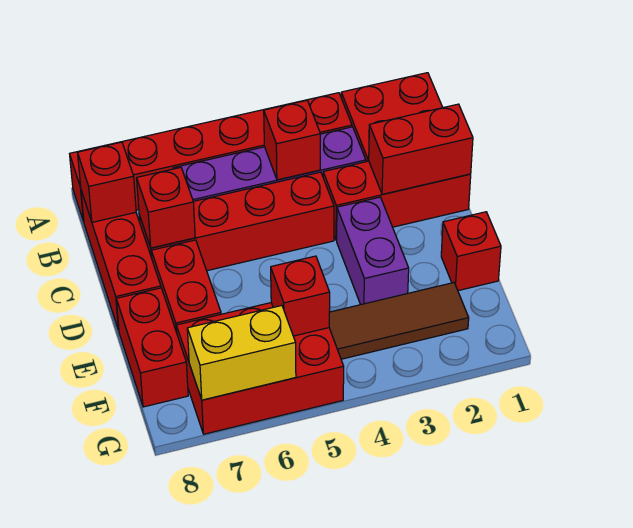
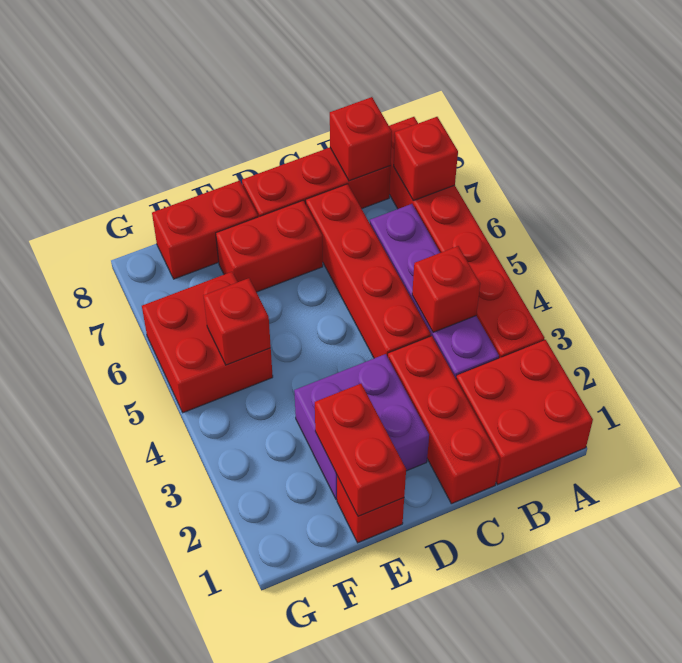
red 1x2 brick [369,104,473,194] -> red 1x2 brick moved to [315,384,406,516]
red 1x1 brick [137,167,195,248] -> red 1x1 brick moved to [394,117,458,201]
purple 1x2 brick [337,197,409,305] -> purple 2x2 brick [294,354,429,500]
brown 1x3 tile [329,283,469,359] -> none
red 2x3 brick [176,303,344,434] -> red 2x2 brick [142,272,273,413]
yellow 1x2 brick [187,306,296,400] -> none

